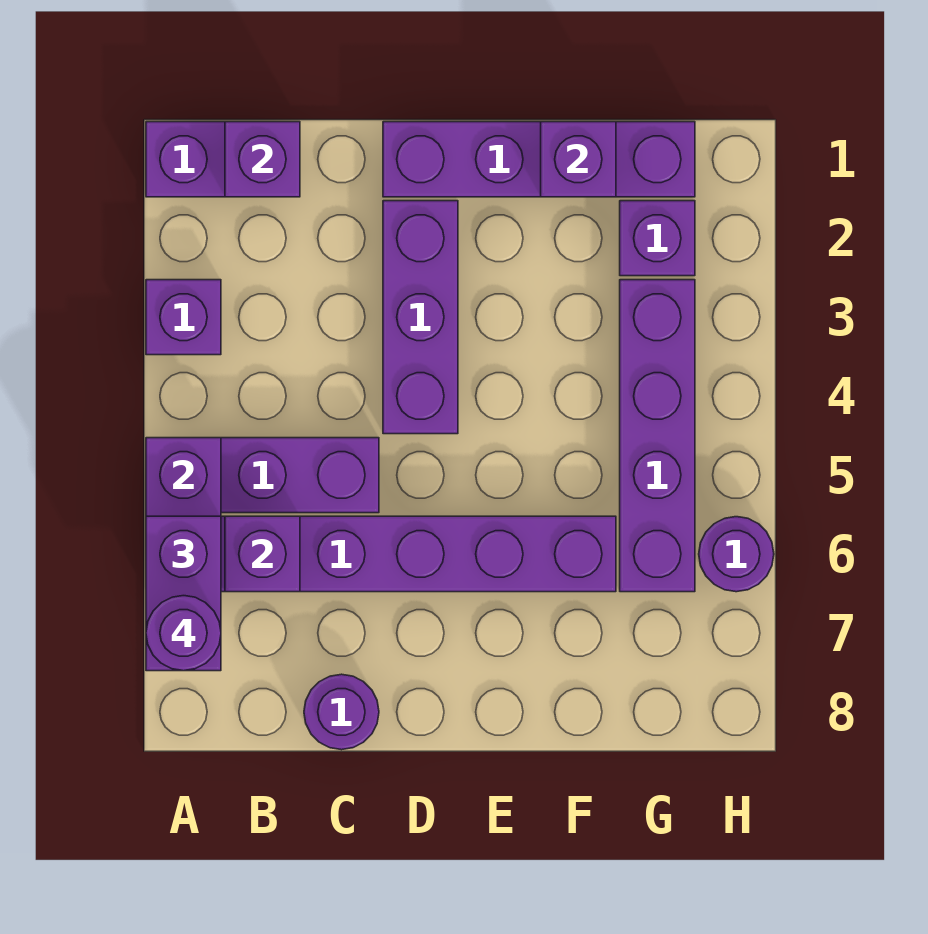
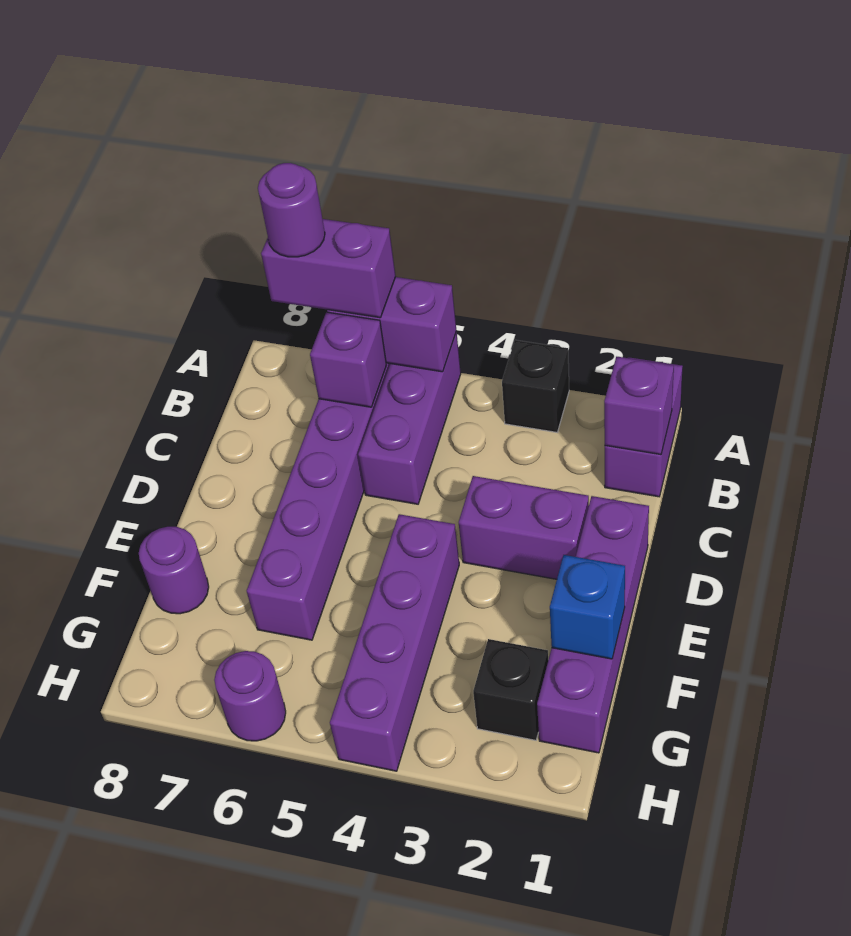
purple 1x1 brick [146,280,221,355] -> black 1x1 brick [502,340,569,432]
purple 1x1 round brick [304,674,379,750] -> purple 1x1 round brick moved to [139,527,209,614]
purple 1x3 brick [383,201,458,434] -> purple 1x2 brick [459,476,589,579]
purple 1x1 brick [541,122,616,197] -> blue 1x1 brick [550,555,625,659]
purple 1x1 brick [620,201,695,276] -> black 1x1 brick [473,639,548,740]
purple 1x4 brick [620,280,695,592] -> purple 1x4 brick turned to [330,514,459,771]

